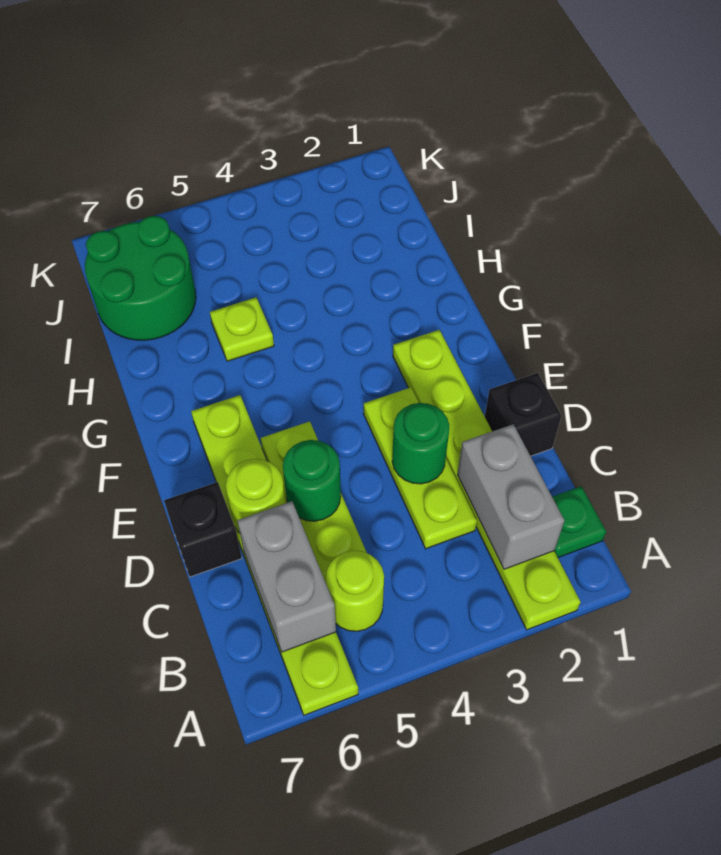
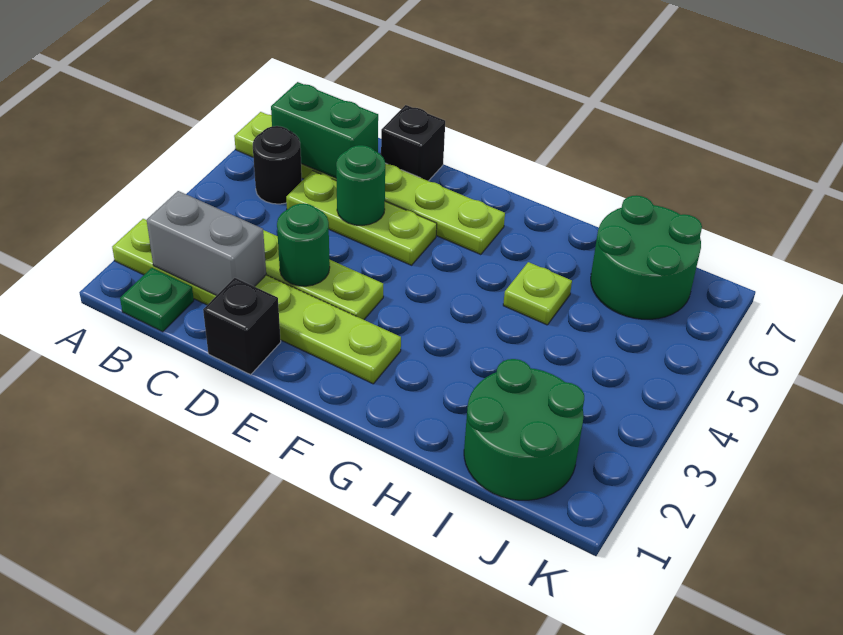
lime 1x1 round brick [326,551,384,631] -> black 1x1 round brick [253,126,302,204]
grey 1x2 brick [237,501,336,652] -> green 1x2 brick [271,82,378,178]
lime 1x1 round brick [226,459,286,533] -> none
none -> green 2x2 round brick [464,359,584,500]

